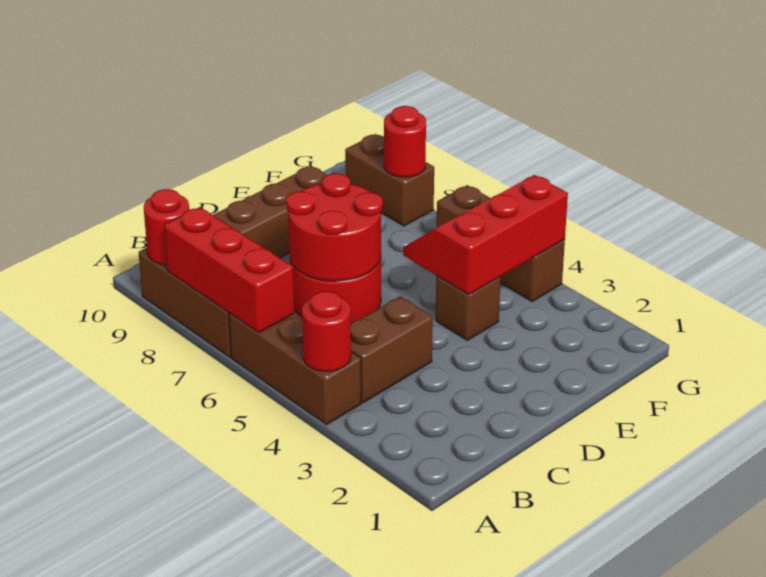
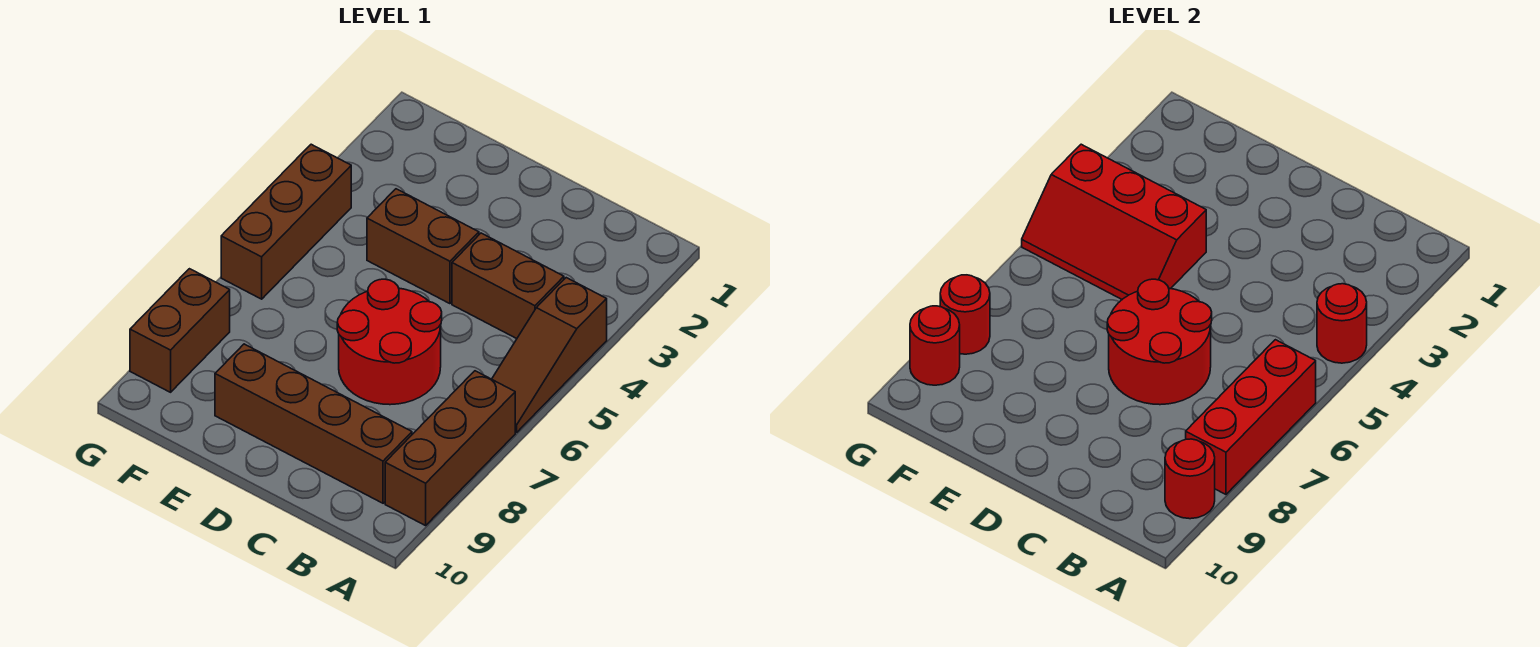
brown 1x3 brick [229,313,361,425] -> brown 1x3 slope [492,278,607,432]
brown 1x1 brick [436,276,501,340] -> brown 1x2 brick [367,189,479,304]
none -> red 1x1 round brick [910,306,960,385]

